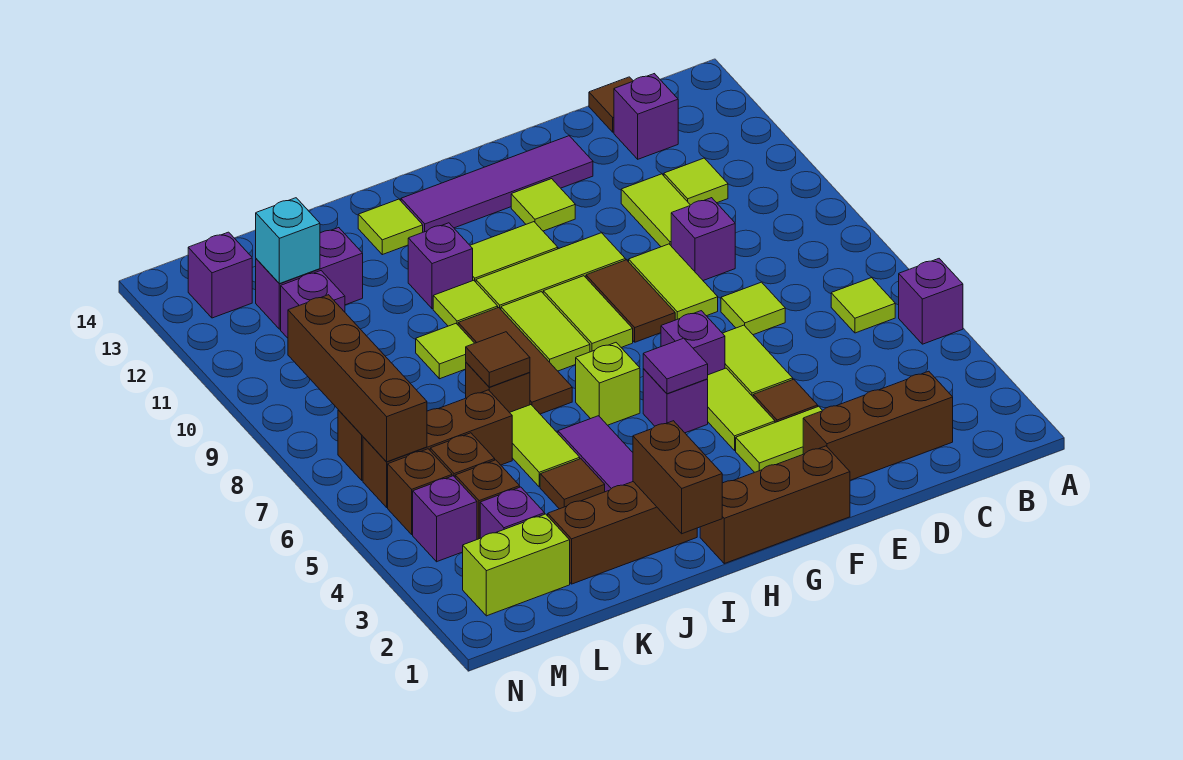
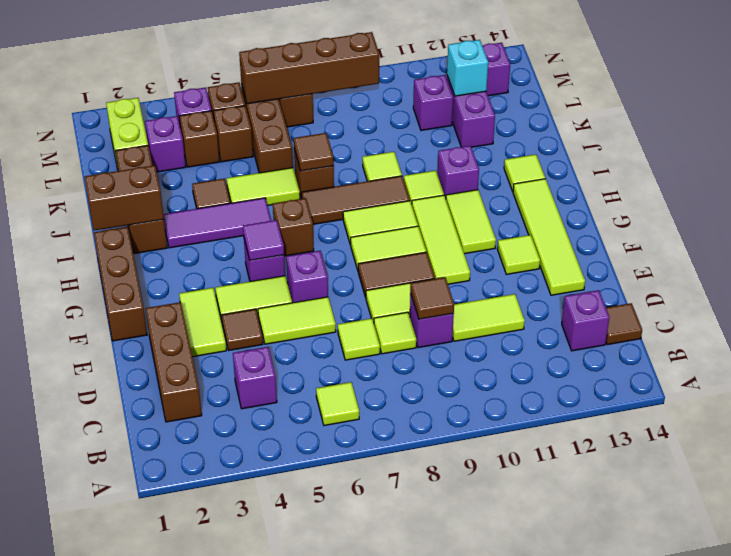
purple 1x1 brick [899,259,963,344] -> purple 1x1 brick moved to [233,347,277,409]
lime 1x1 tile [664,158,728,205] -> lime 1x1 tile moved to [374,312,416,354]
none -> brown 1x1 tile [411,277,454,319]
purple 1x4 tile [401,136,593,232] -> lime 1x4 tile [513,179,585,295]
lime 1x1 brick [576,343,640,425] -> brown 1x1 brick [273,198,314,256]

